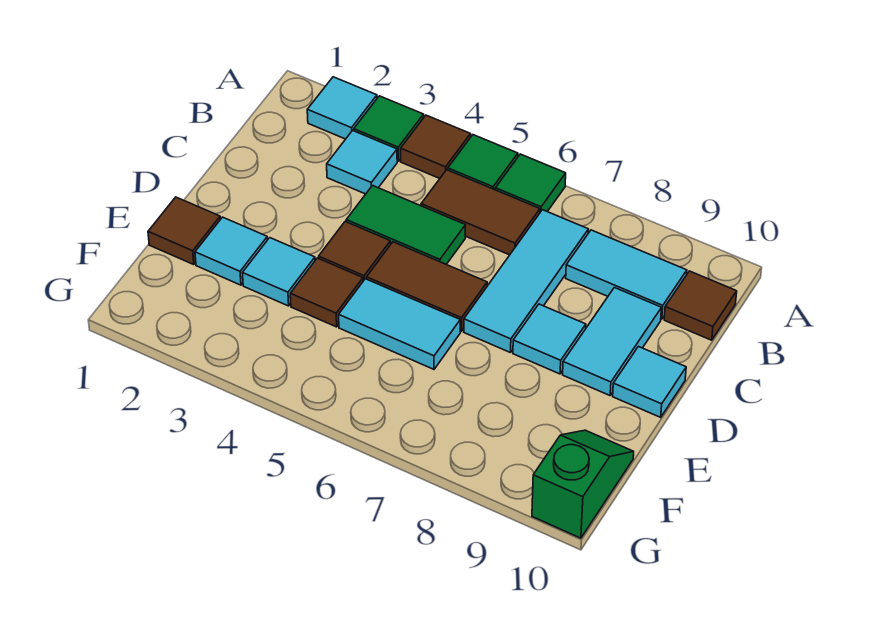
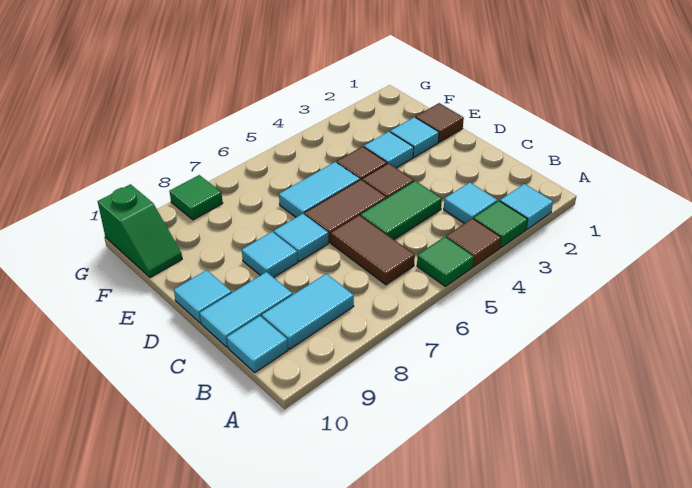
green 1x1 tile [495,154,566,212] -> green 1x1 tile moved to [169,175,223,220]
brown 1x2 tile [421,170,540,255] -> brown 1x2 tile turned to [331,215,415,285]
cyan 1x3 tile [464,210,588,353] -> cyan 1x1 tile [274,214,328,261]
brown 1x1 tile [664,271,737,340] -> cyan 1x1 tile [227,316,288,372]
cyan 1x2 tile [563,288,662,395] -> cyan 1x2 tile turned to [200,272,293,347]

